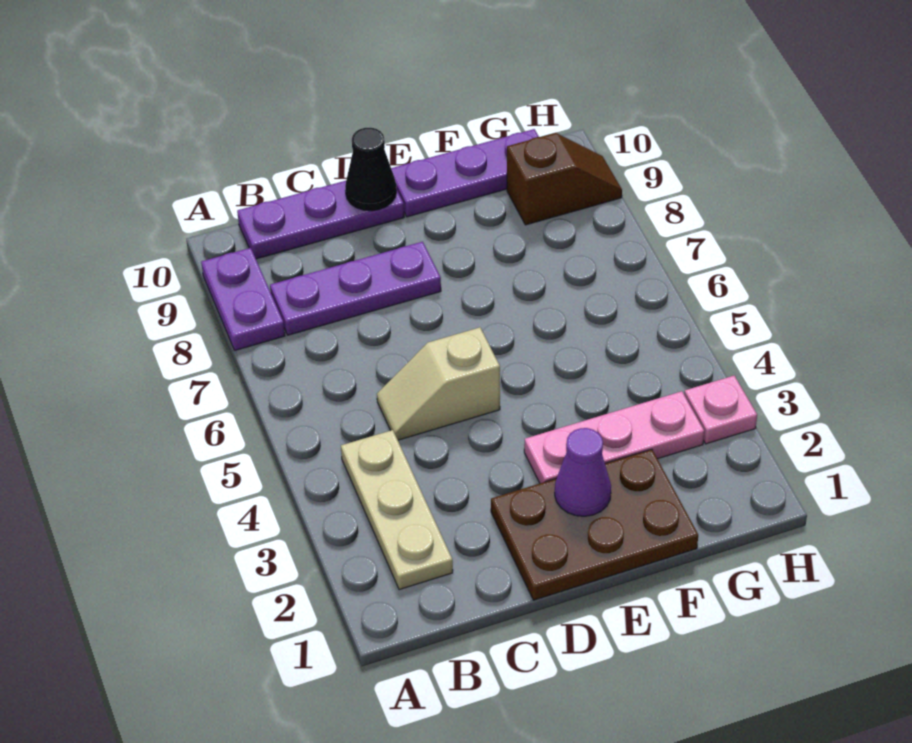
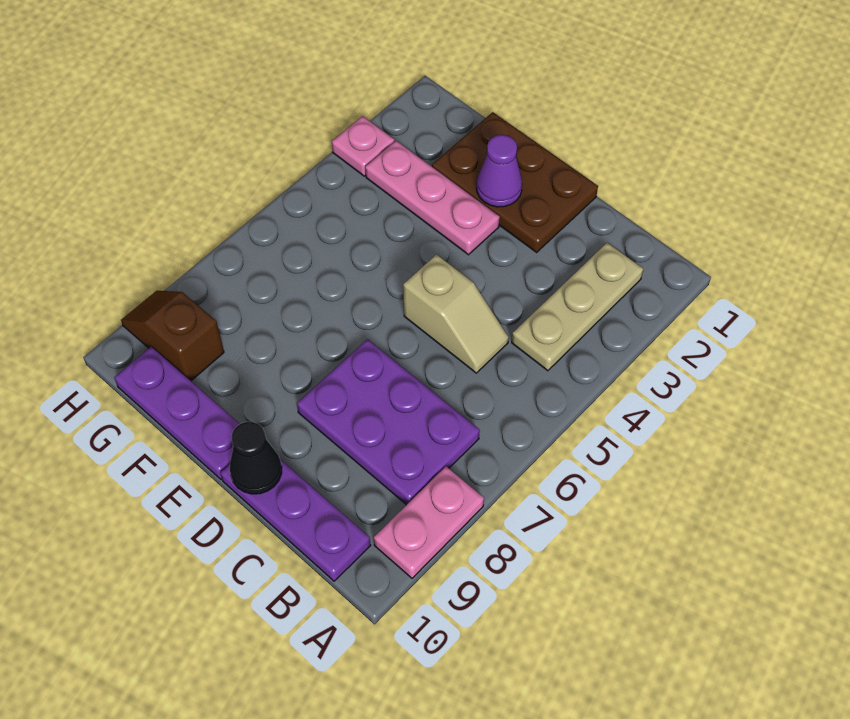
purple 1x2 plate [201,248,285,350] -> pink 1x2 plate [374,467,484,578]
purple 1x3 plate [270,242,441,335] -> purple 2x3 plate [297,339,480,505]

